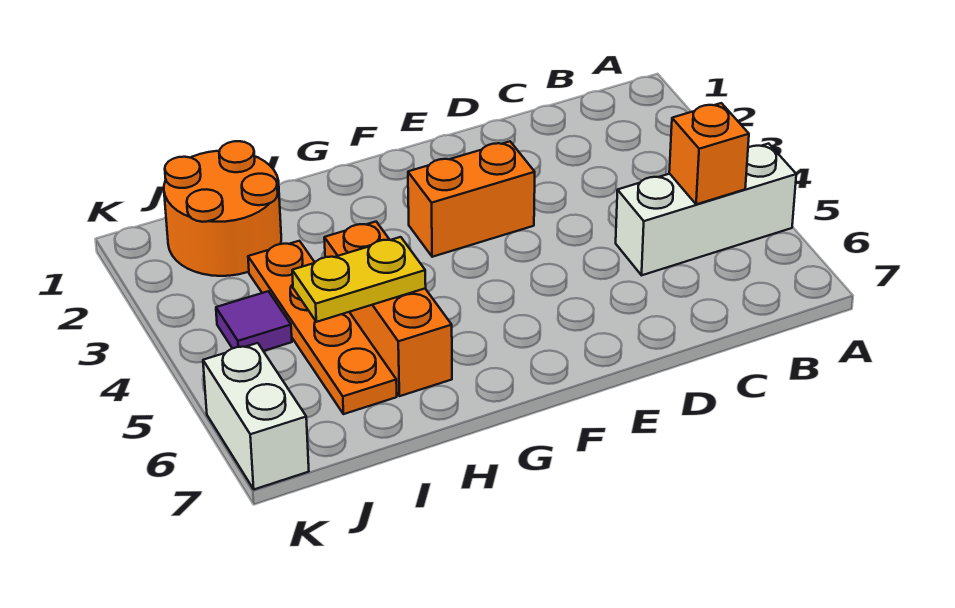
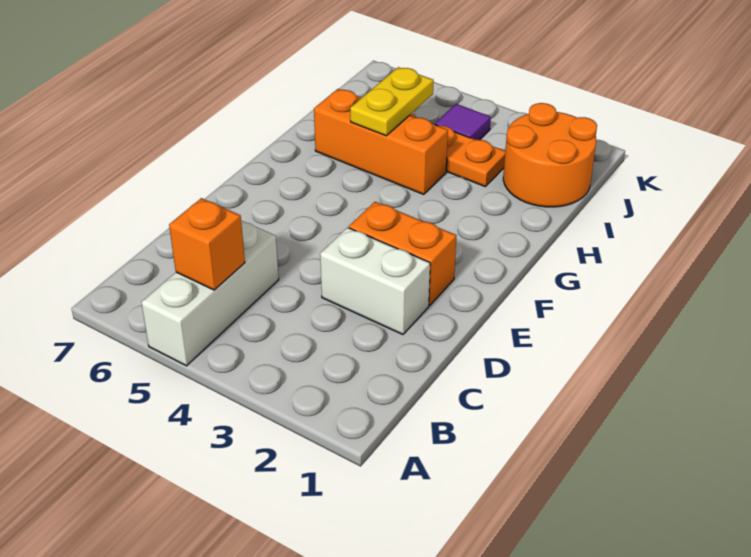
orange 1x2 brick [408,141,535,257] -> orange 1x2 brick turned to [349,202,457,306]
white 1x2 brick [203,343,309,489] -> white 1x2 brick moved to [320,228,430,335]

